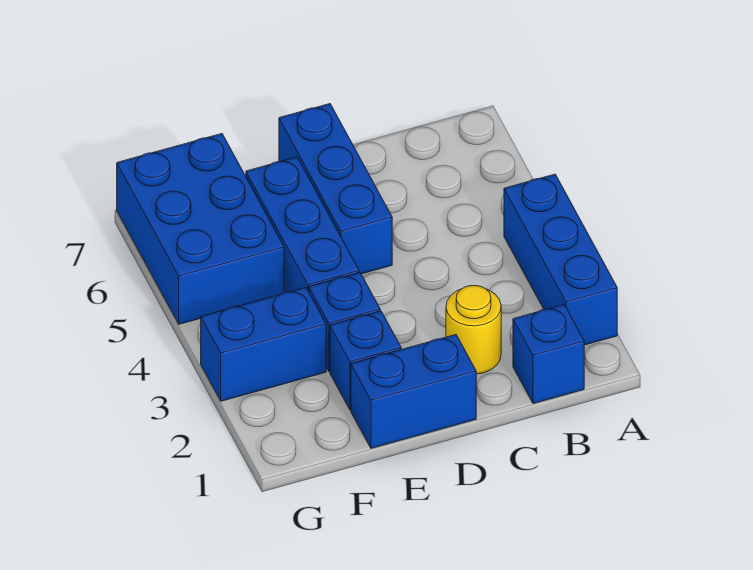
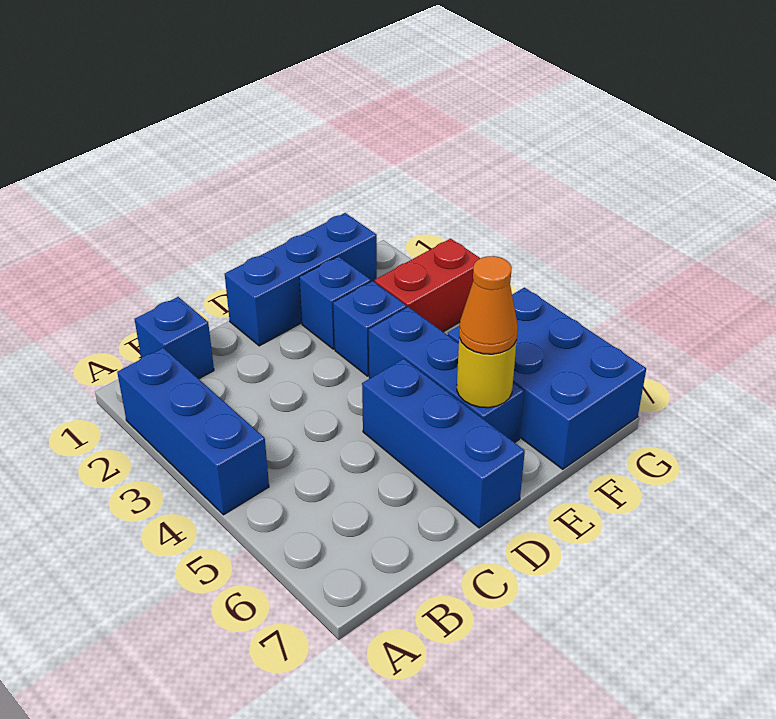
yellow 1x1 round brick [446,286,501,374] -> yellow 1x1 round brick moved to [457,338,517,408]
blue 1x2 brick [351,335,476,448] -> blue 1x3 brick [225,213,377,346]
none -> orange 1x1 cone [459,256,518,354]
blue 1x2 brick [201,288,326,401] -> red 1x2 brick [375,239,480,332]

